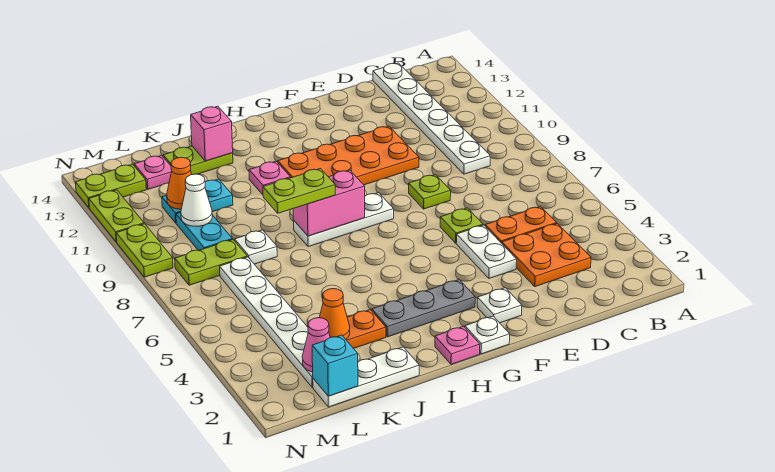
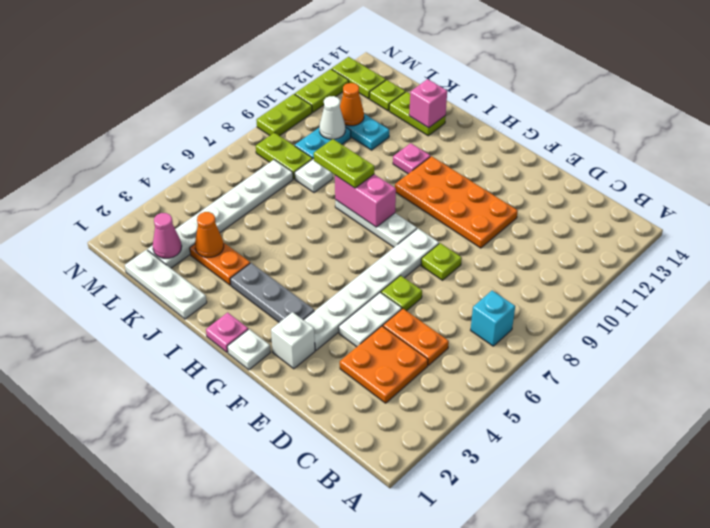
white 1x6 plate [373,63,490,174] -> white 1x6 plate moved to [304,229,439,350]
white 1x1 plate [477,288,522,323] -> white 1x1 brick [271,312,315,369]
cyan 1x1 brick [312,335,358,396] -> cyan 1x1 brick moved to [471,291,515,346]
pink 1x1 plate [134,155,172,189] -> lime 1x1 plate [370,80,405,111]

